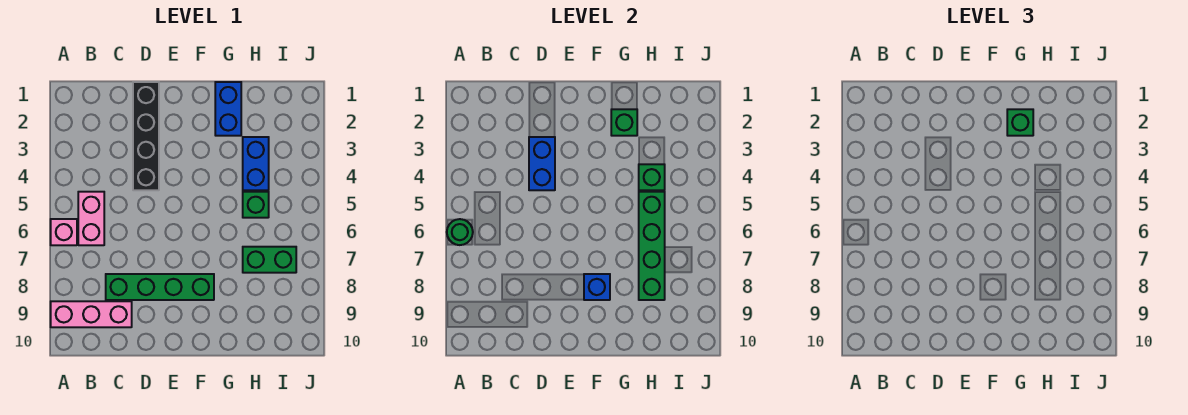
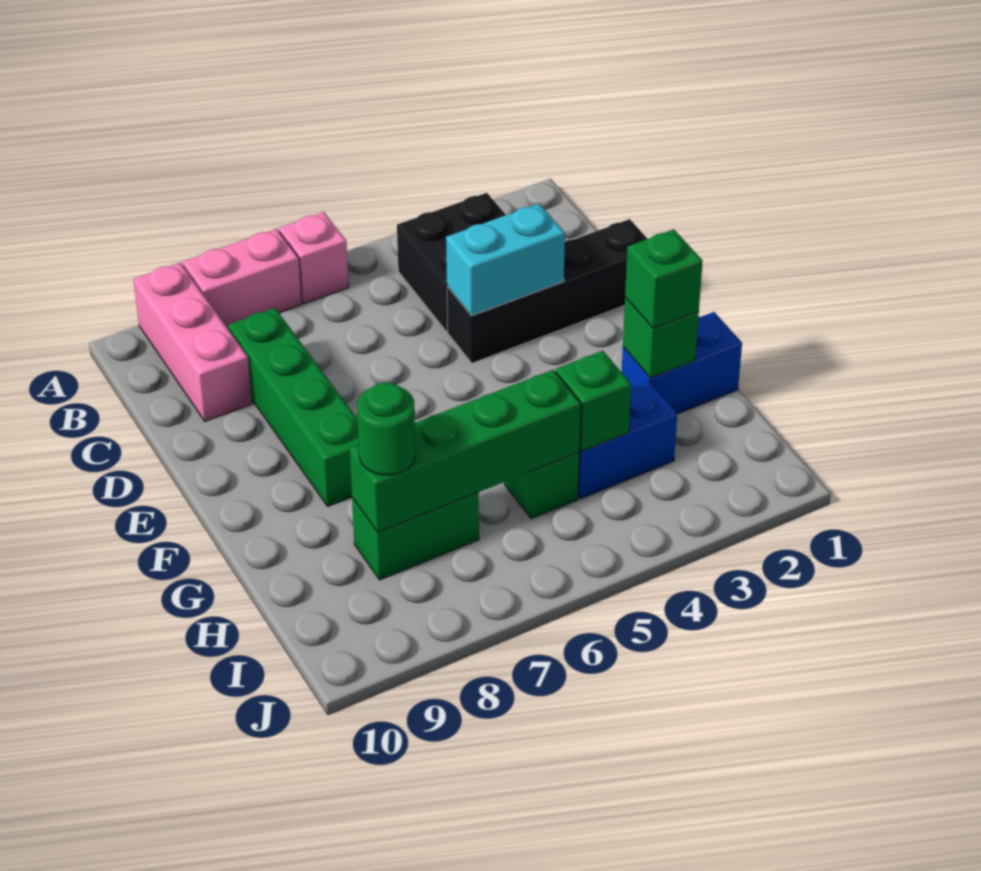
green 1x1 round brick [447,219,473,245] -> green 1x1 round brick moved to [357,383,416,475]
none -> black 2x2 brick [397,193,506,331]
pink 1x2 brick [78,192,104,245] -> pink 1x2 brick moved to [183,229,302,328]
blue 1x2 brick [529,137,555,190] -> cyan 1x2 brick [446,204,565,316]
blue 1x1 brick [584,274,610,300] -> none
green 1x2 brick [243,247,296,273] -> green 1x2 brick turned to [352,492,479,580]

